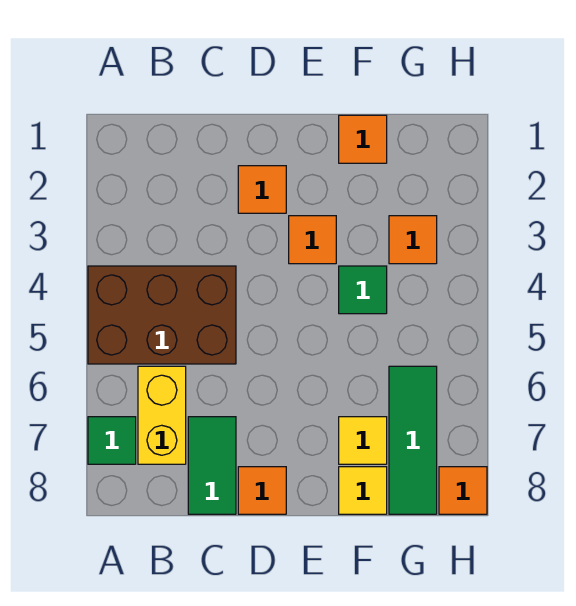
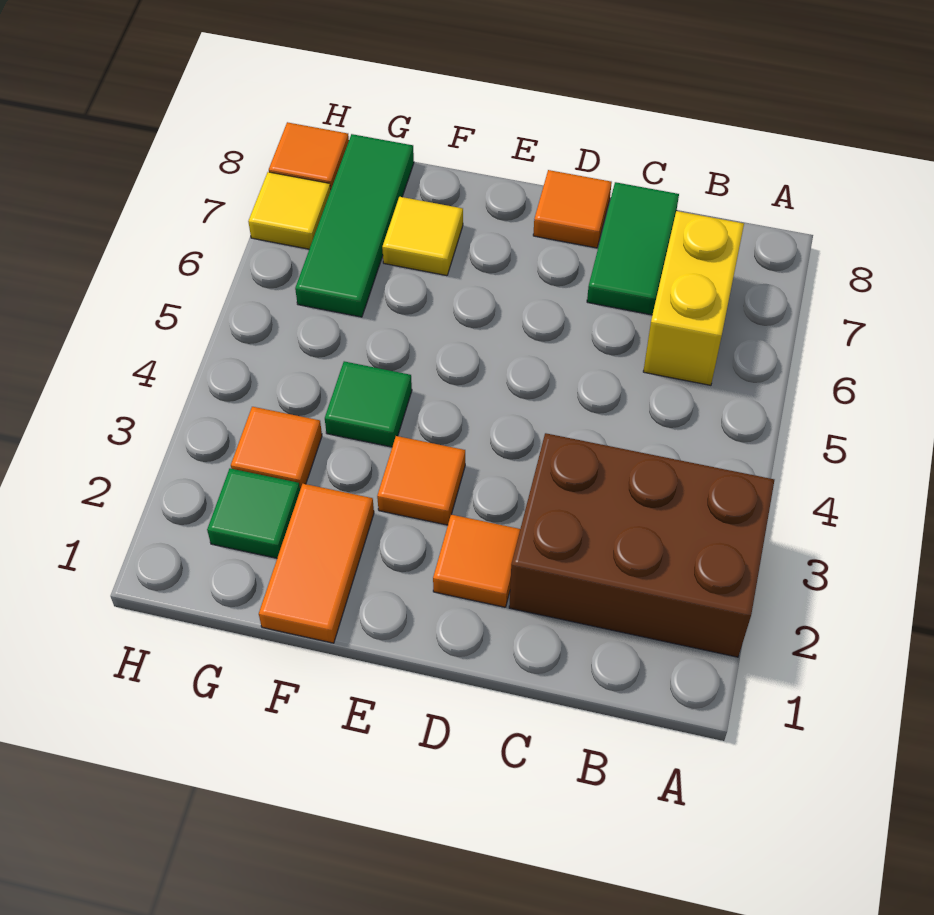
brown 2x3 brick [88,266,236,364] -> brown 2x3 brick moved to [509,433,774,657]
green 1x1 tile [88,417,136,464] -> green 1x1 tile moved to [207,468,300,558]
orange 1x1 tile [339,115,387,163] -> orange 1x2 tile [259,484,374,643]
yellow 1x1 tile [339,467,387,514] -> yellow 1x1 tile moved to [248,172,331,249]

